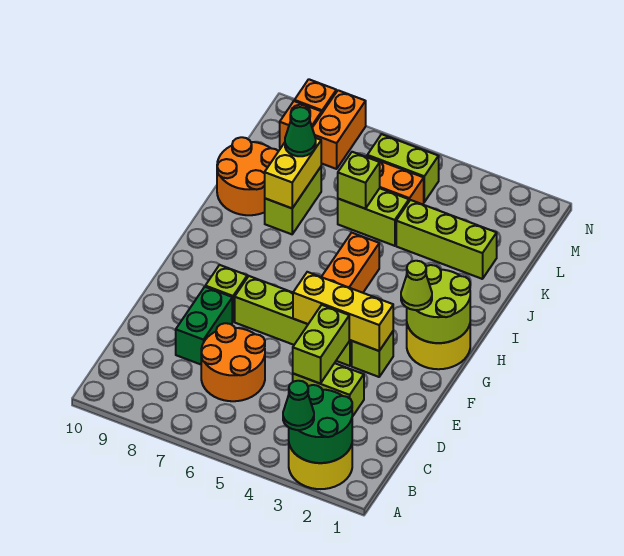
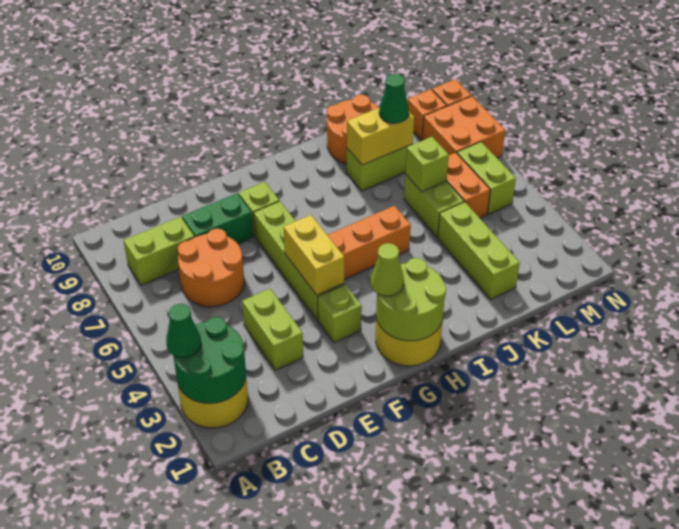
lime 1x2 brick [293,305,349,384] -> lime 1x2 brick moved to [124,217,194,285]
yellow 1x3 brick [293,272,393,351] -> yellow 1x2 brick [284,215,344,295]
orange 1x2 brick [312,90,366,169] -> orange 2x2 brick [422,96,505,158]

